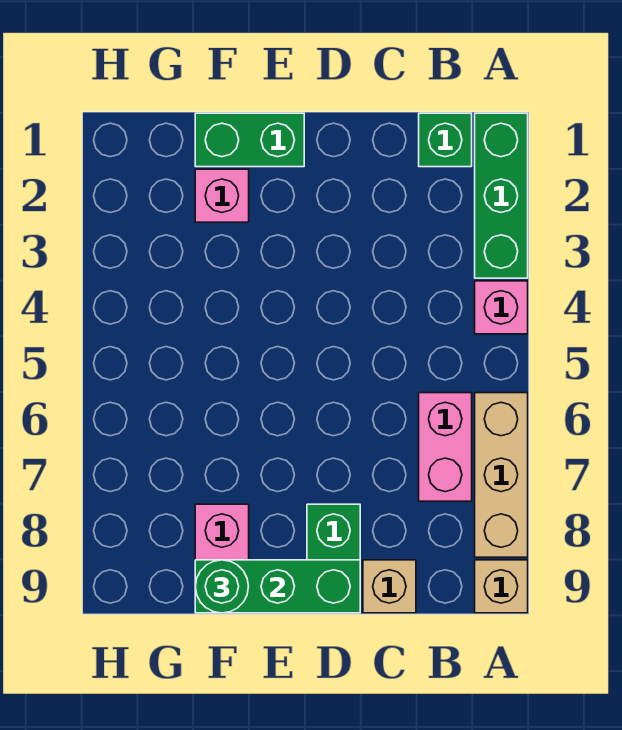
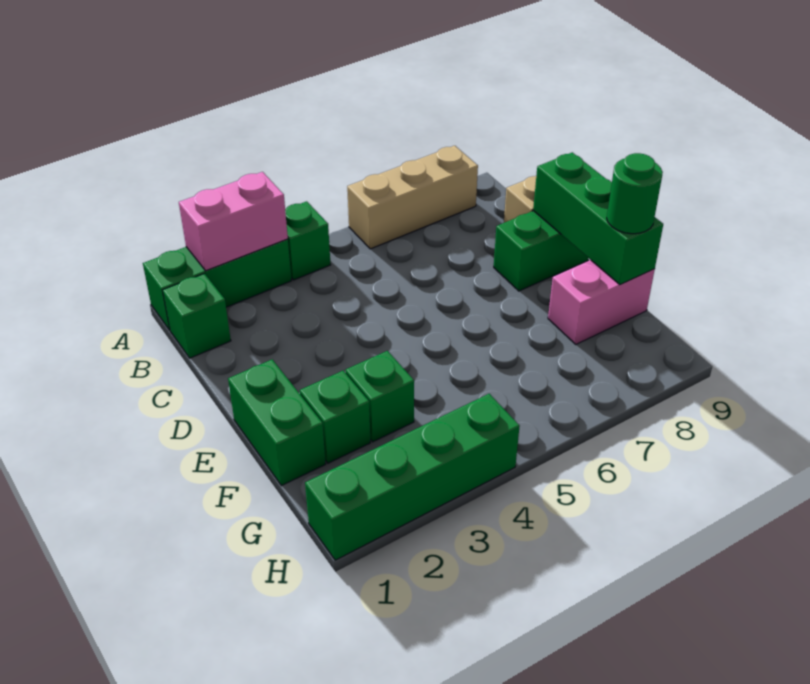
pink 1x1 brick [475,281,528,334] -> green 1x1 brick [285,201,331,280]
tan 1x1 brick [475,560,528,613] -> none
pink 1x2 brick [419,393,472,501] -> pink 1x2 brick moved to [179,172,288,271]
pink 1x1 brick [195,169,249,222] -> green 1x1 brick [300,371,370,463]
none -> green 1x1 brick [345,351,414,442]
none -> green 1x4 brick [305,394,520,560]

